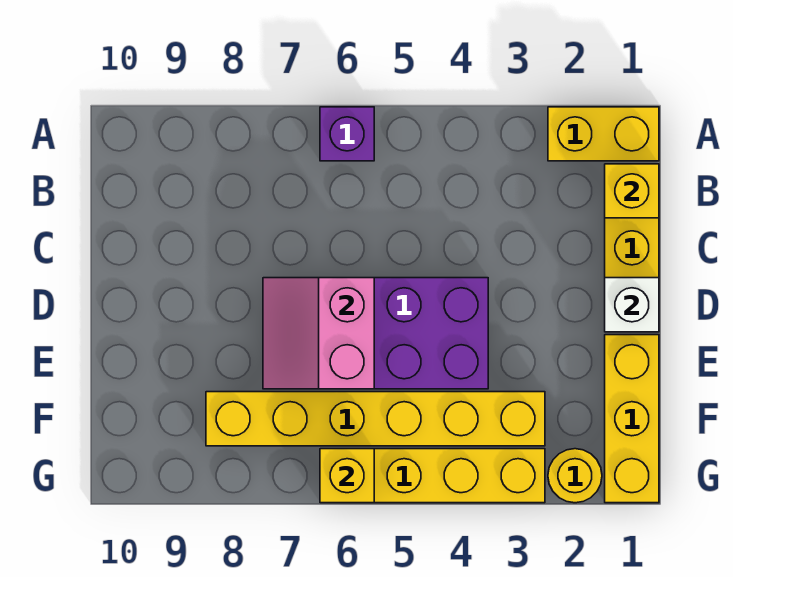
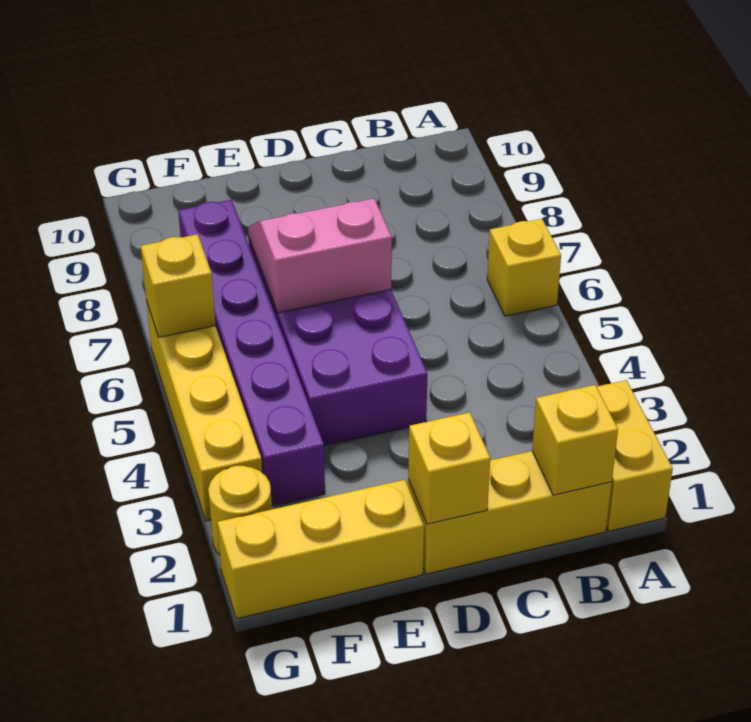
purple 1x1 brick [320,107,374,161] -> yellow 1x1 brick [487,219,561,316]
white 1x1 brick [605,278,659,332] -> yellow 1x1 brick [408,412,490,524]
yellow 1x6 brick [206,392,545,446] -> purple 1x6 brick [178,200,325,506]

